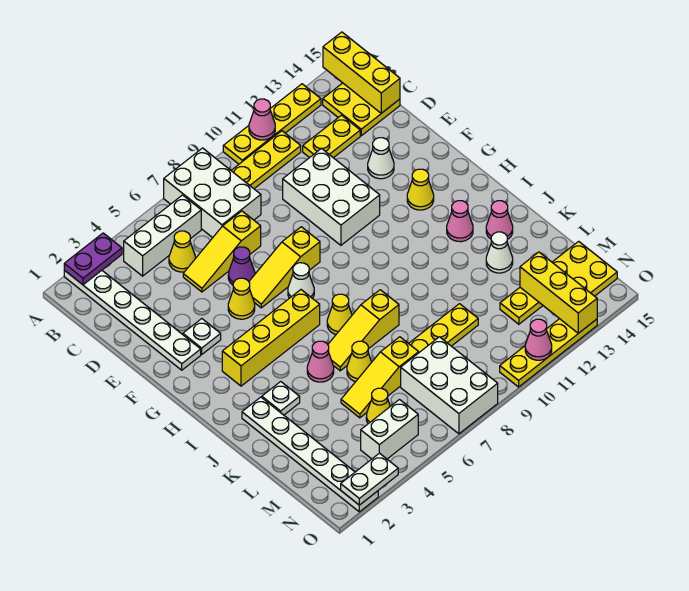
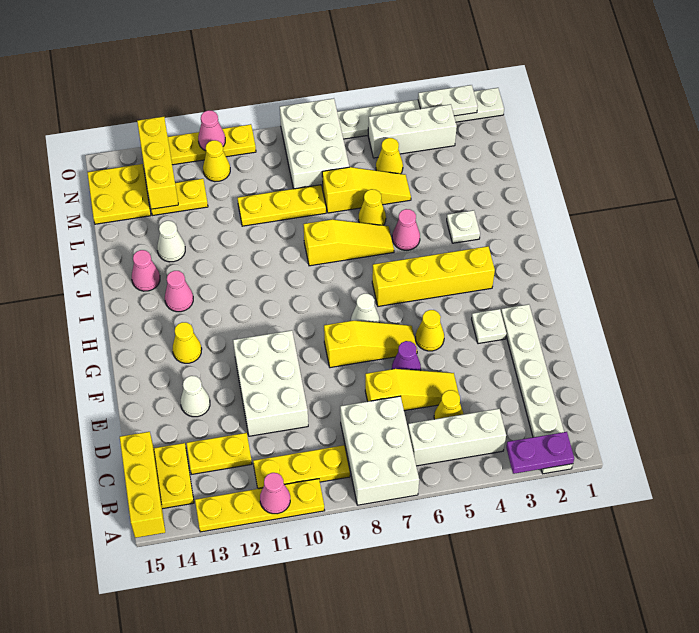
yellow 1x1 cone [327,294,352,334] -> yellow 1x1 cone moved to [203,140,230,182]
white 1x6 plate [242,397,378,512] -> white 1x6 plate turned to [337,88,504,139]
white 1x2 brick [361,400,418,459] -> white 1x3 brick [368,104,457,158]

